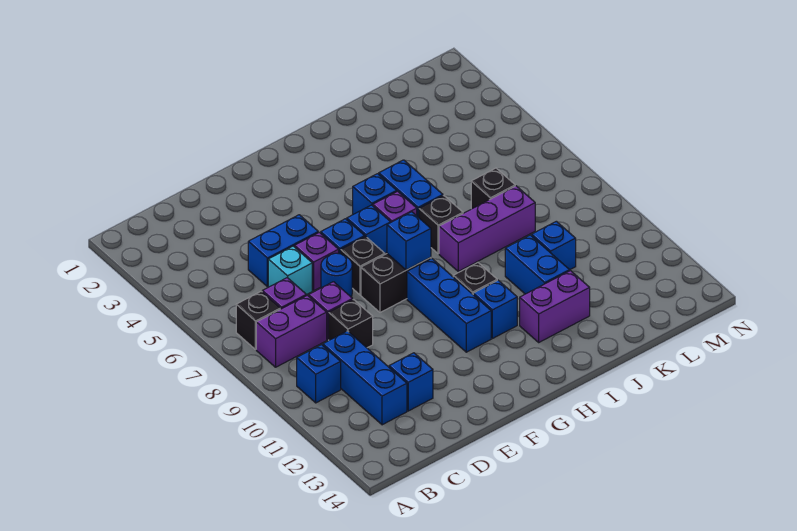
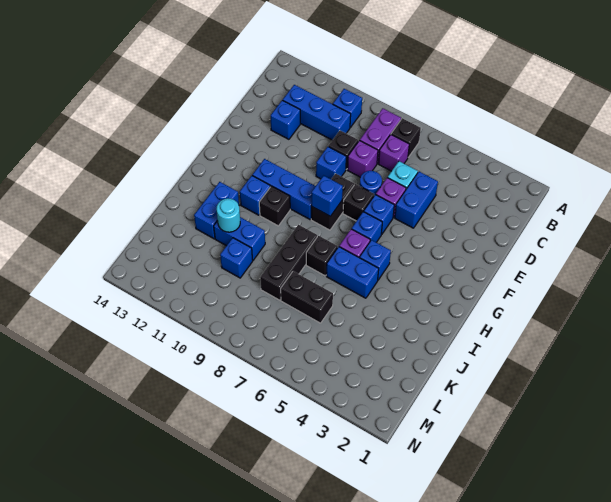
none -> blue 1x1 brick [316,147,346,179]
purple 1x3 brick [439,186,535,271] -> black 1x3 brick [260,225,317,300]
purple 1x2 brick [520,271,590,342] -> blue 1x2 brick [194,182,239,239]
none -> cyan 1x1 round brick [216,198,240,232]
black 1x1 brick [471,168,515,209] -> black 1x2 brick [281,271,333,323]

